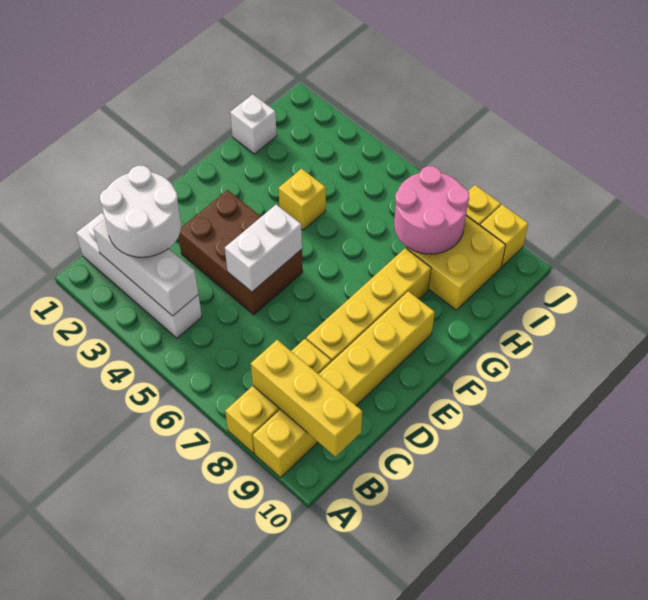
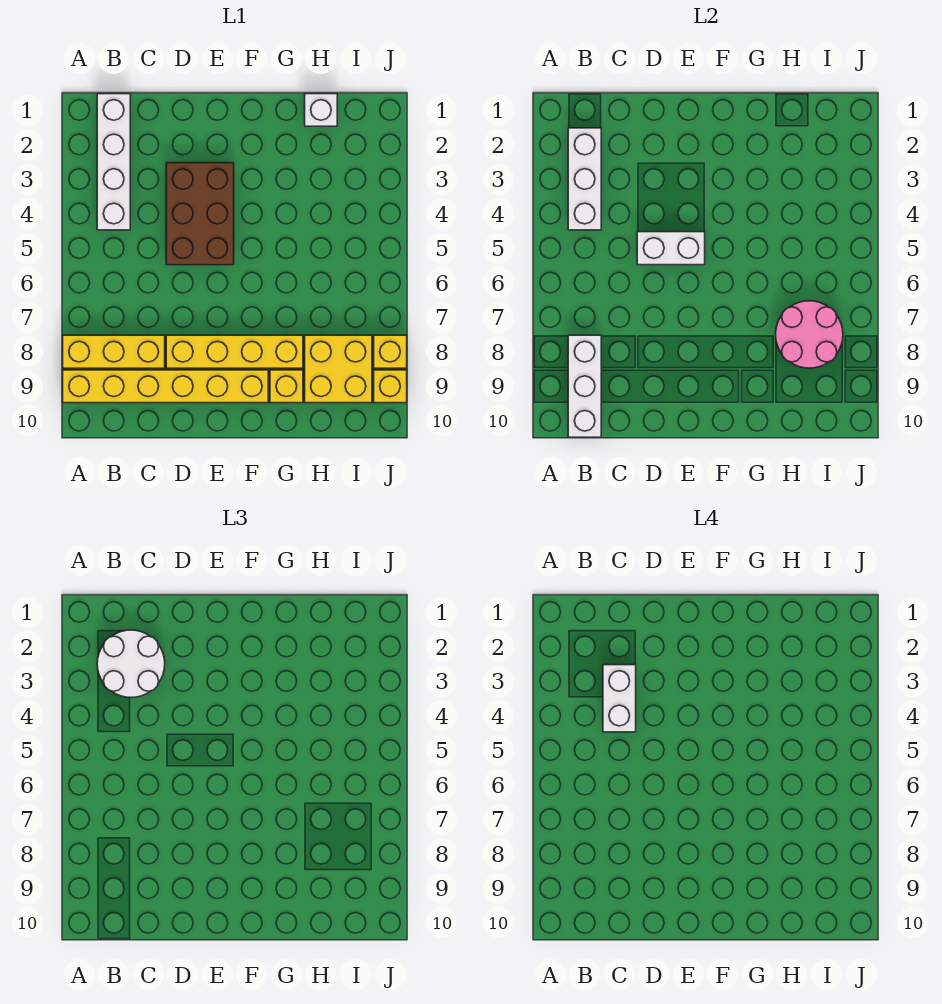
yellow 1x3 brick [251,340,362,457] -> white 1x3 brick [568,335,601,437]
none -> white 1x2 brick [603,665,636,732]
yellow 1x1 brick [278,169,326,230] -> yellow 1x1 brick moved to [270,370,303,403]

